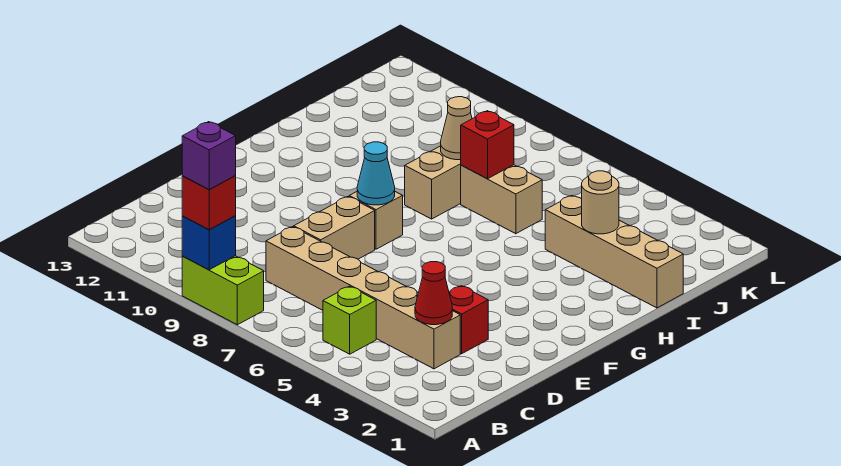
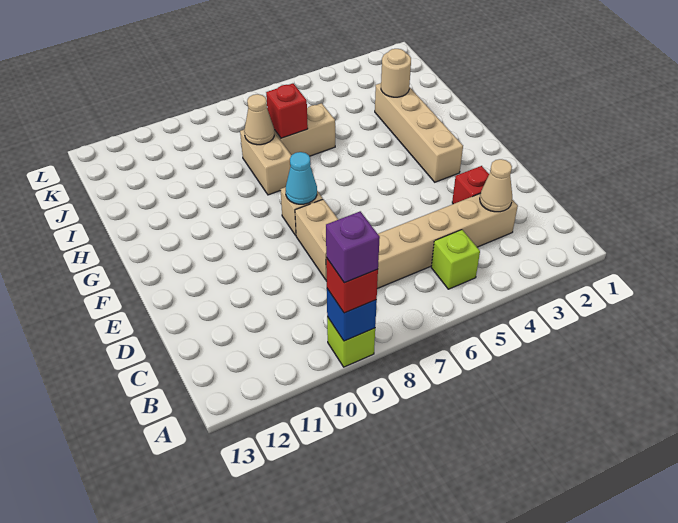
lime 1x2 brick [182,256,264,325] -> lime 1x1 brick [327,317,375,367]
red 1x1 cone [415,262,452,325] -> tan 1x1 cone [480,159,512,212]
tan 1x4 brick [545,196,683,308] -> tan 1x4 brick turned to [375,83,463,182]

